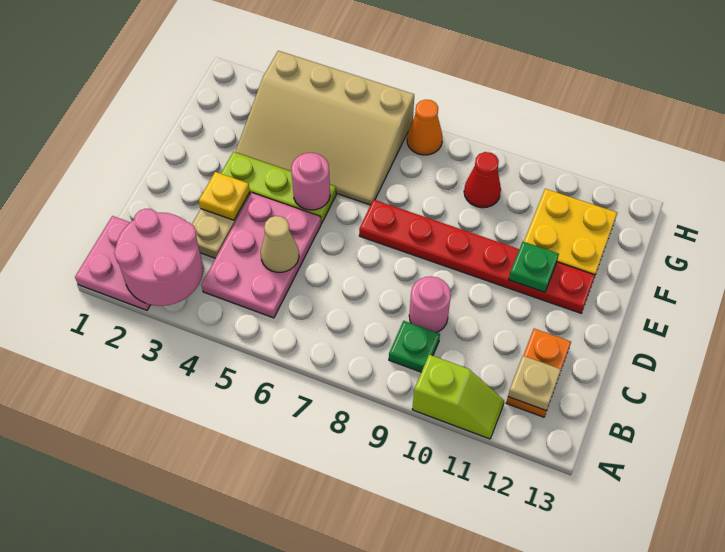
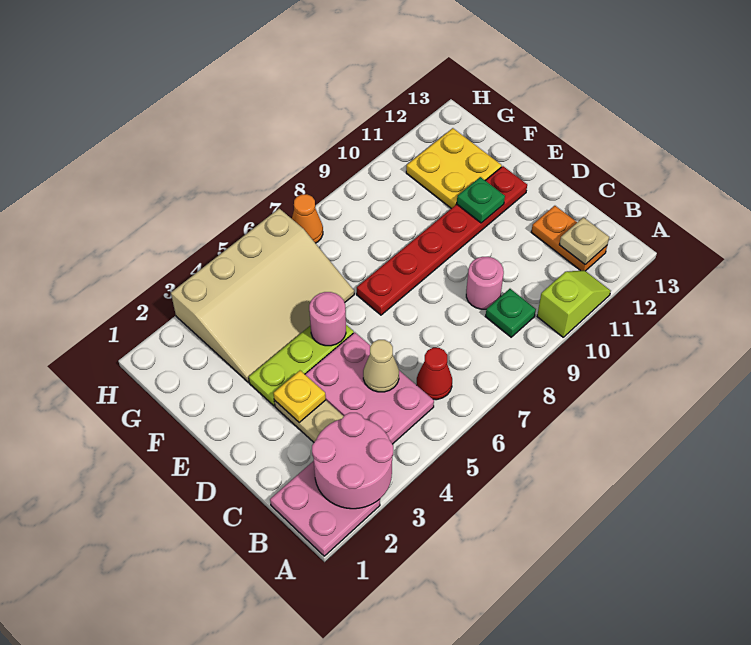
red 1x1 cone [464,152,501,208] -> red 1x1 cone moved to [417,348,452,400]

